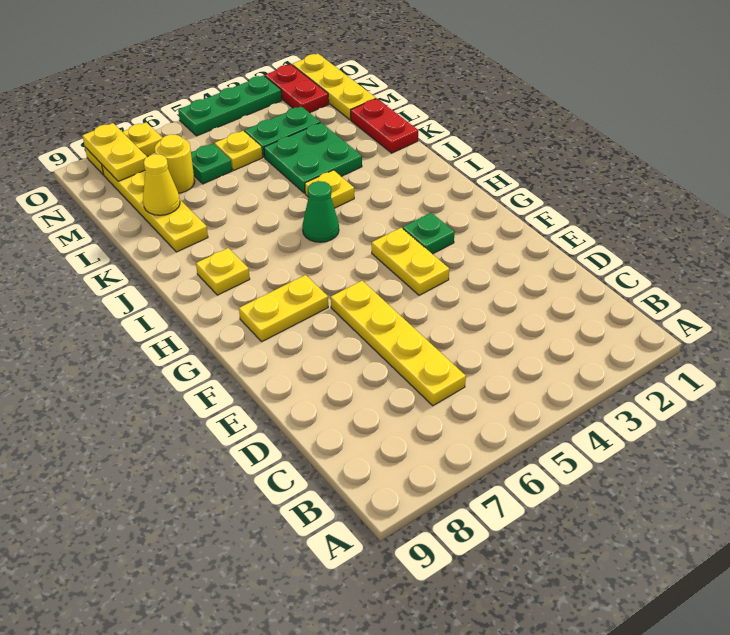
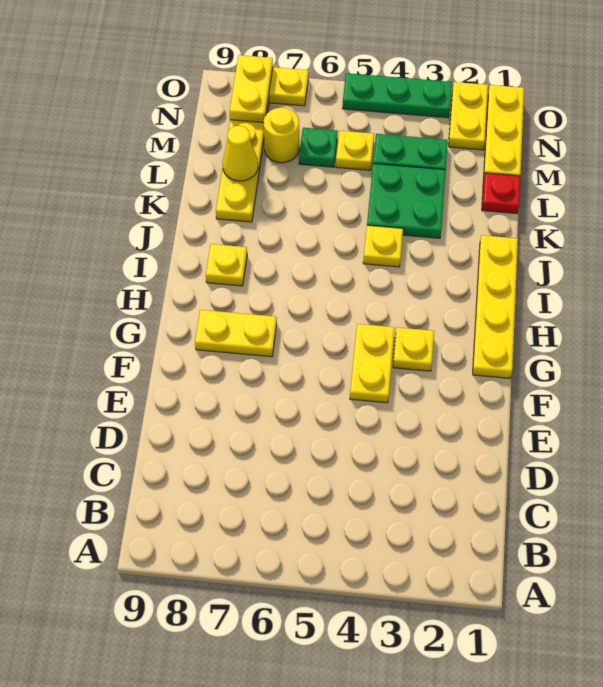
yellow 1x4 plate [331,281,466,406] -> yellow 1x4 plate moved to [473,235,518,378]
green 1x1 plate [403,213,455,254] -> yellow 1x1 plate [393,327,434,371]
green 1x1 cone [302,181,339,242] -> none
red 1x2 plate [351,99,418,153] -> red 1x1 plate [482,173,520,213]
red 1x2 plate [265,64,329,113] -> yellow 1x2 plate [449,82,488,150]

